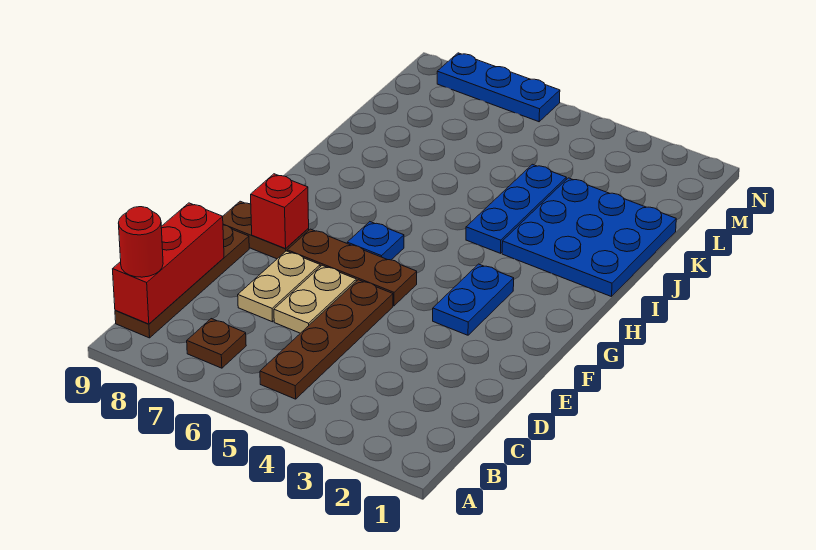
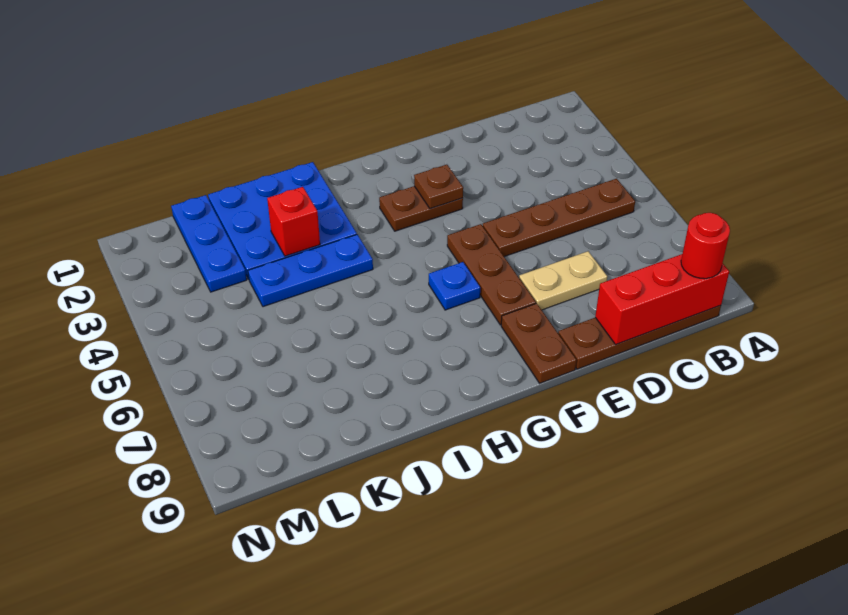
brown 1x1 plate [187,319,246,368] -> brown 1x1 plate moved to [414,165,463,209]
tan 1x2 plate [274,265,356,333] -> none
blue 1x2 plate [433,264,514,335] -> brown 1x2 plate [379,186,463,231]
red 1x1 brick [251,174,309,249] -> red 1x1 brick moved to [267,187,320,256]
blue 1x3 plate [437,53,560,122] -> blue 1x3 plate moved to [171,195,247,292]

